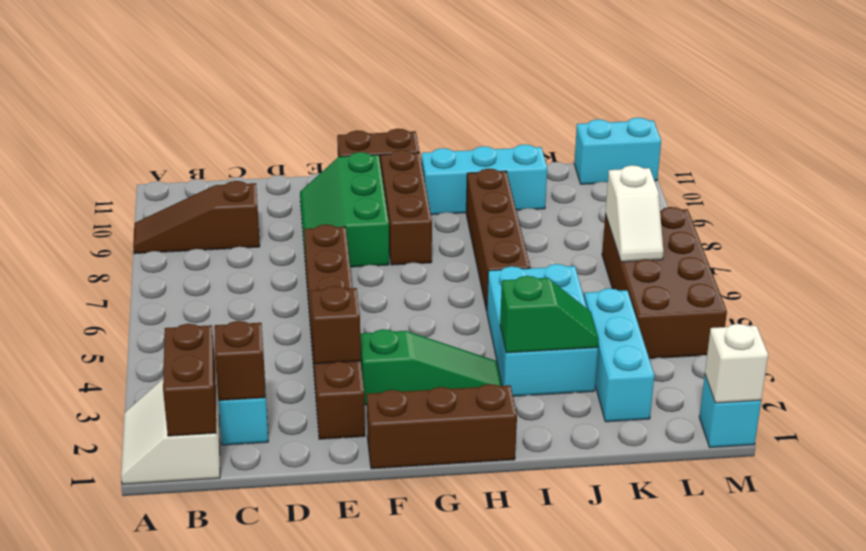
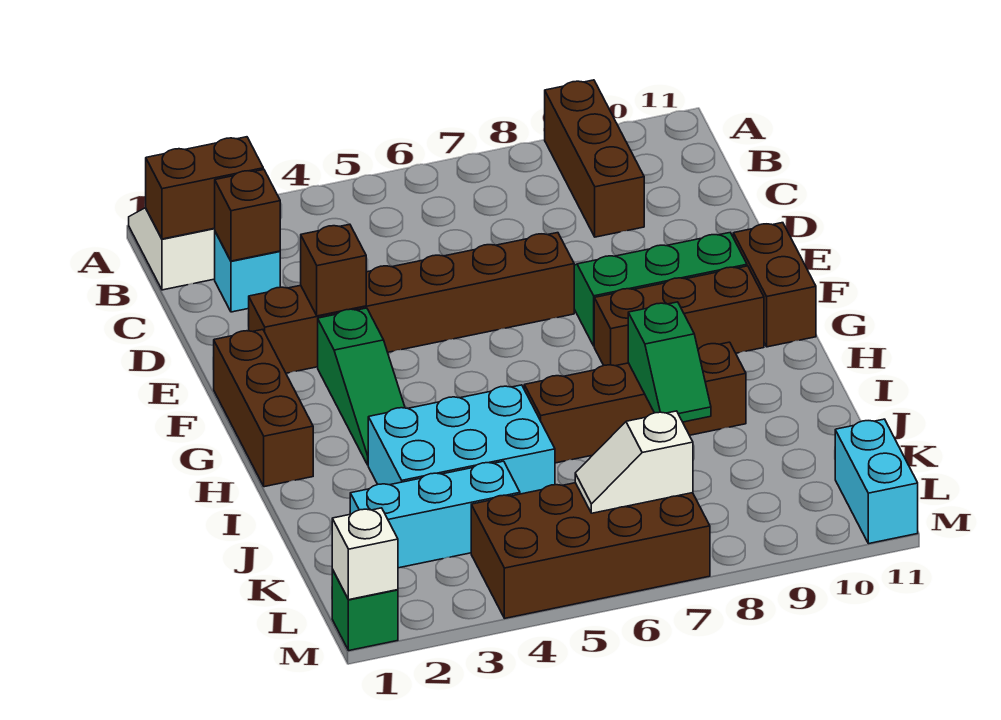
brown 1x3 slope [133,181,260,254] -> brown 1x3 brick [545,80,644,237]
cyan 1x3 brick [422,144,547,215] -> none
green 1x2 slope [500,276,599,353] -> green 1x2 slope moved to [628,302,711,422]
cyan 1x1 brick [699,375,761,448] -> green 1x1 brick [332,569,398,650]

